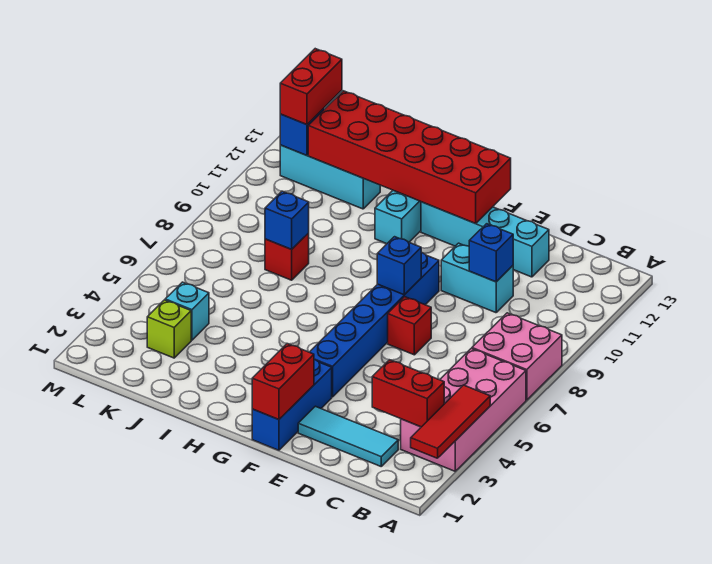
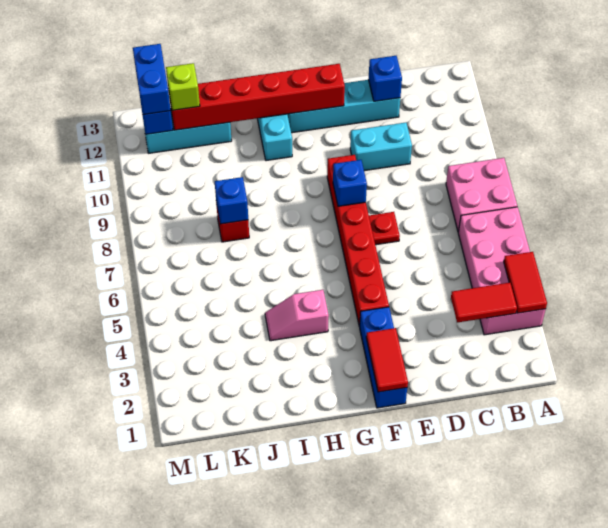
red 1x3 tile [411,385,490,458] -> red 1x2 tile [504,252,547,313]
red 1x2 brick [372,360,444,427] -> red 1x2 tile [451,283,517,323]
cyan 1x3 tile [298,406,398,466] -> none
blue 1x1 brick [469,224,513,282] -> blue 1x1 brick moved to [368,56,402,101]
red 1x1 brick [388,297,431,355] -> red 1x1 plate [369,212,400,245]
red 1x2 brick [252,344,314,420] -> red 1x2 tile [366,328,408,392]
blue 1x6 brick [310,252,439,397] -> red 1x6 brick [327,155,389,327]
red 2x6 brick [308,91,511,223] -> red 1x6 brick [169,64,345,130]
none -> pink 1x2 slope [265,290,329,341]
lime 1x1 brick [147,300,191,358] -> lime 1x1 brick moved to [166,63,200,110]
cyan 1x1 brick [165,282,209,340] -> none
red 1x2 brick [280,49,342,125] -> blue 1x2 brick [133,44,171,115]

